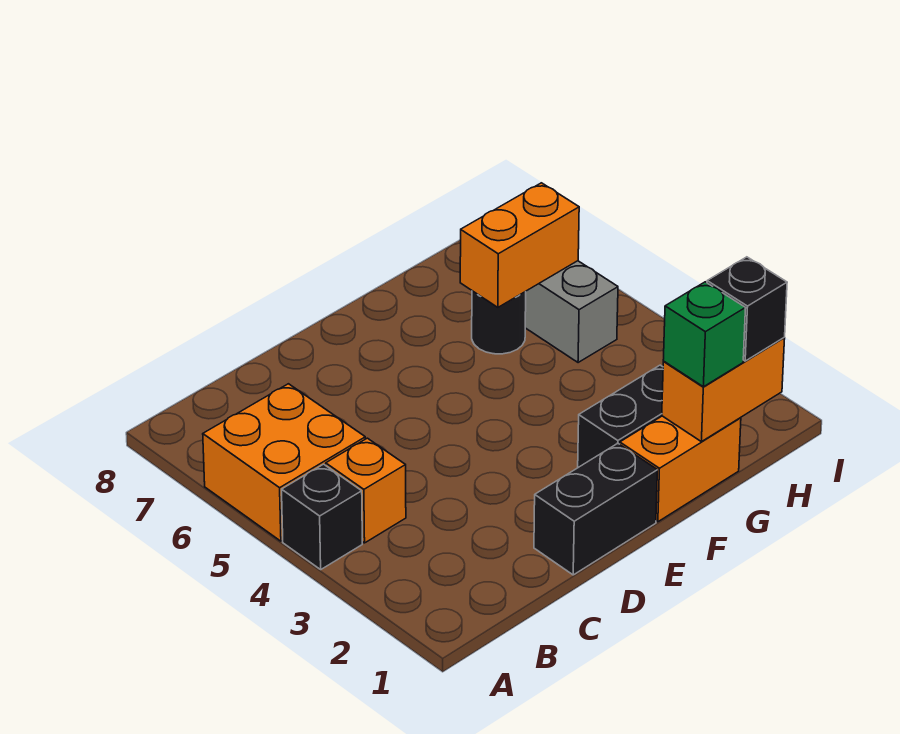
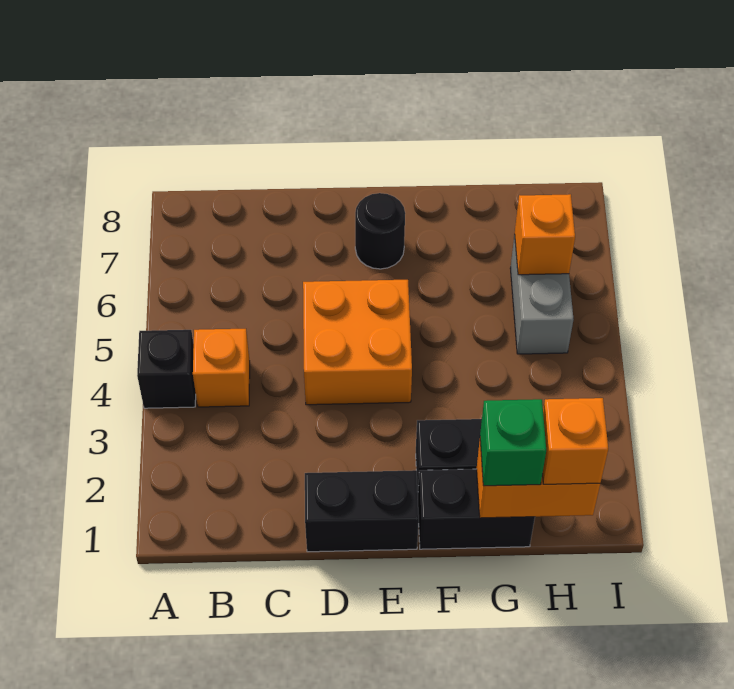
orange 2x2 brick [203,384,365,541] -> orange 2x2 brick moved to [303,280,412,405]
orange 1x2 brick [620,416,741,522] -> black 1x2 brick [418,469,535,549]
black 1x1 round brick [472,291,526,354] -> black 1x1 round brick moved to [355,193,405,269]
orange 1x2 brick [460,183,579,307] -> orange 1x1 brick [515,194,575,275]
black 1x1 brick [707,257,787,361] -> orange 1x1 brick [542,398,608,484]

